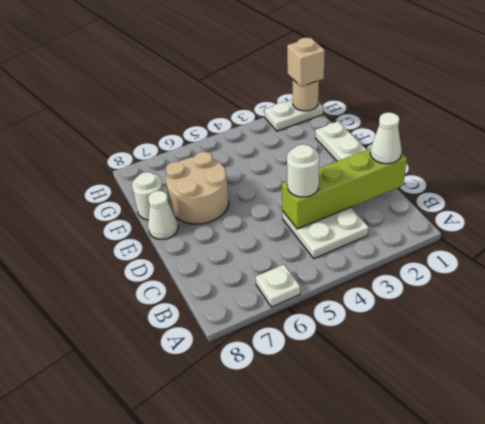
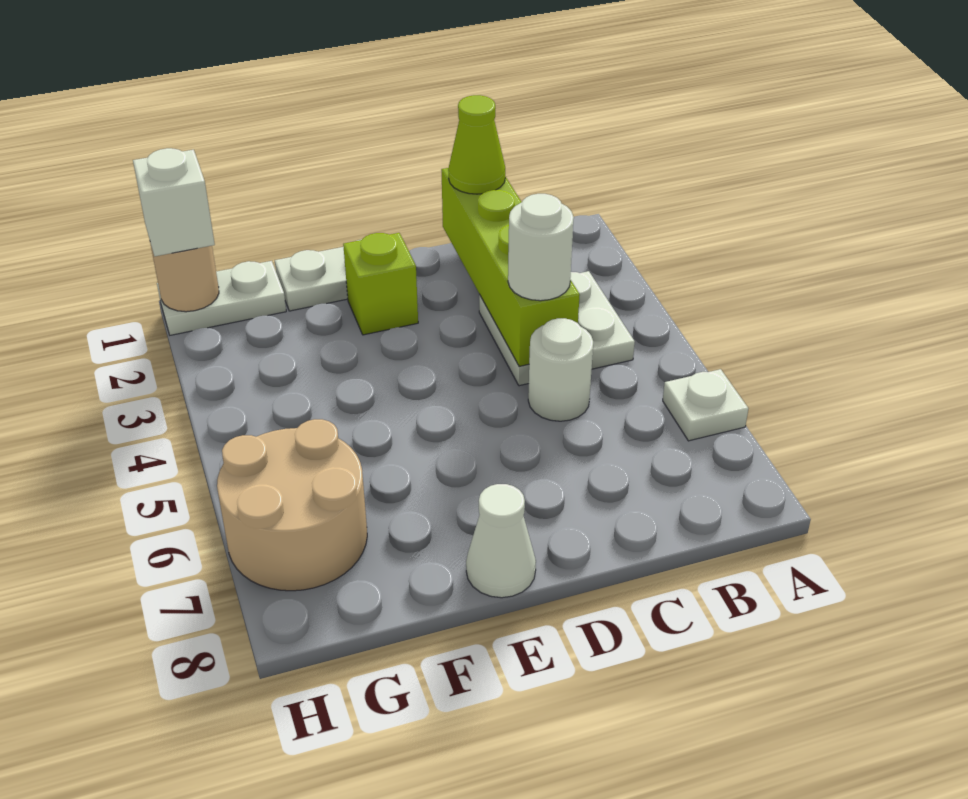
white 1x1 cone [370,112,402,164] -> lime 1x1 cone [448,95,505,194]
none -> lime 1x1 brick [343,233,418,335]
tan 2x2 round brick [166,152,229,224] -> tan 2x2 round brick moved to [217,419,367,591]
white 1x1 round brick [132,172,163,220] -> white 1x1 round brick moved to [528,318,593,421]
white 1x2 plate [264,99,323,131] -> white 1x2 plate turned to [157,261,286,335]
tan 1x1 brick [287,38,325,87] -> white 1x1 brick [133,148,215,256]

